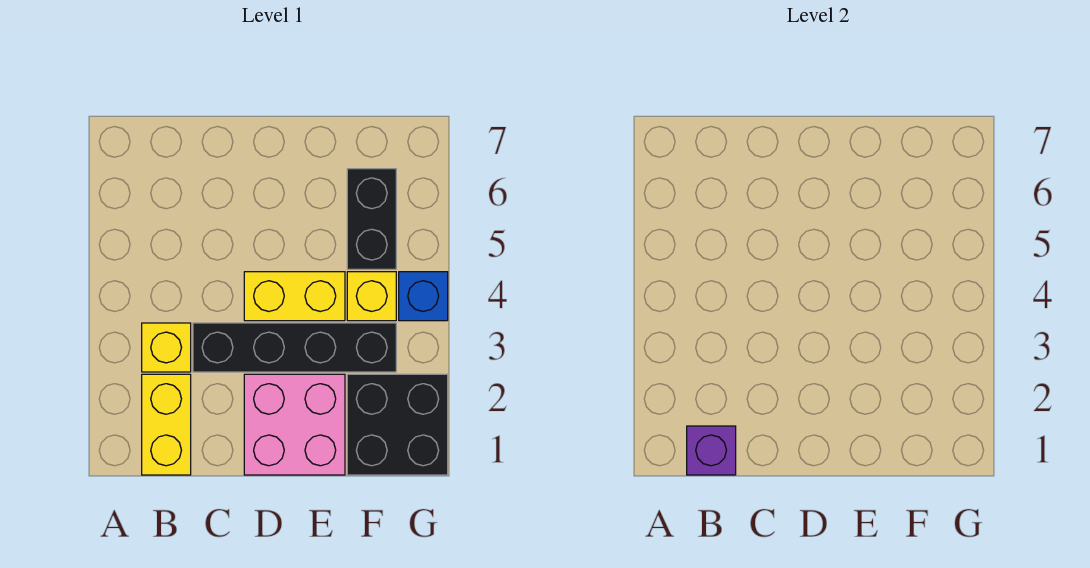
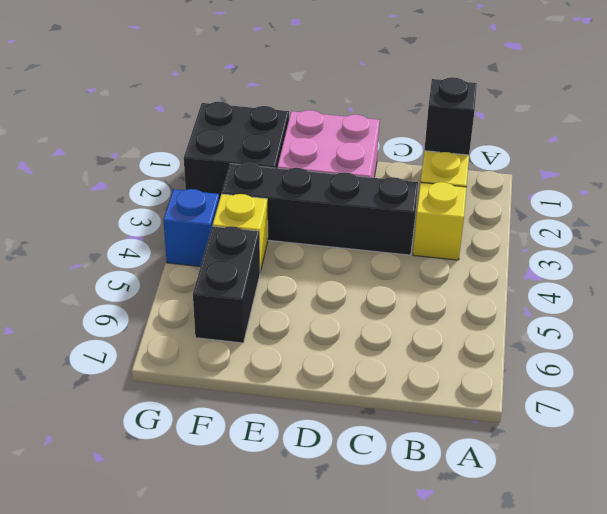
purple 1x1 brick [687,426,736,475] -> black 1x1 brick [424,77,477,155]
yellow 1x2 brick [244,272,345,321] -> none

